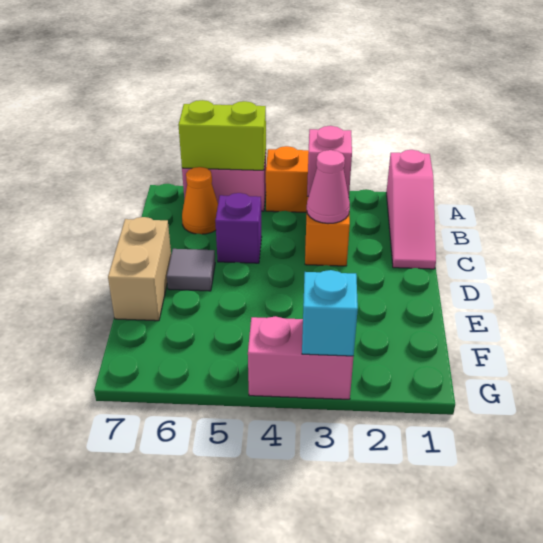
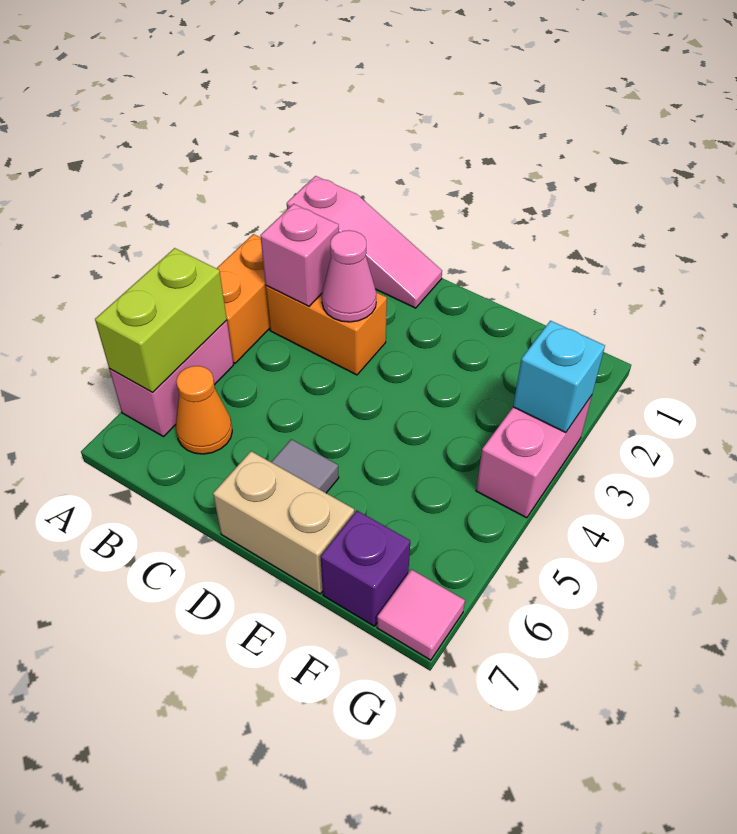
purple 1x1 brick [215,193,262,263] -> purple 1x1 brick moved to [321,511,410,626]
none -> pink 1x1 tile [377,570,465,660]

